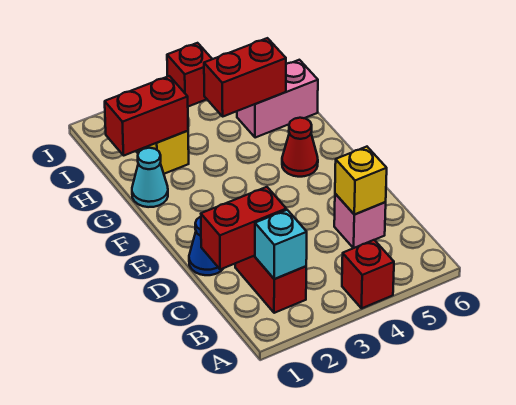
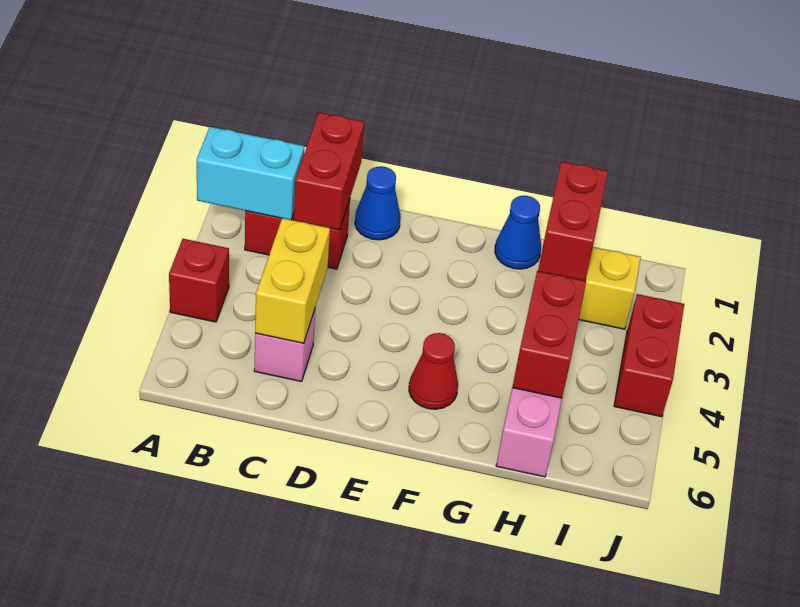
cyan 1x1 brick [255,210,307,279] -> cyan 1x2 brick [197,127,304,220]
yellow 1x1 brick [335,147,387,215] -> yellow 1x2 brick [255,218,330,343]
cyan 1x1 cone [132,148,168,207] -> blue 1x1 cone [495,196,541,269]
red 1x1 brick [167,43,212,107] -> red 1x2 brick [614,294,684,417]

